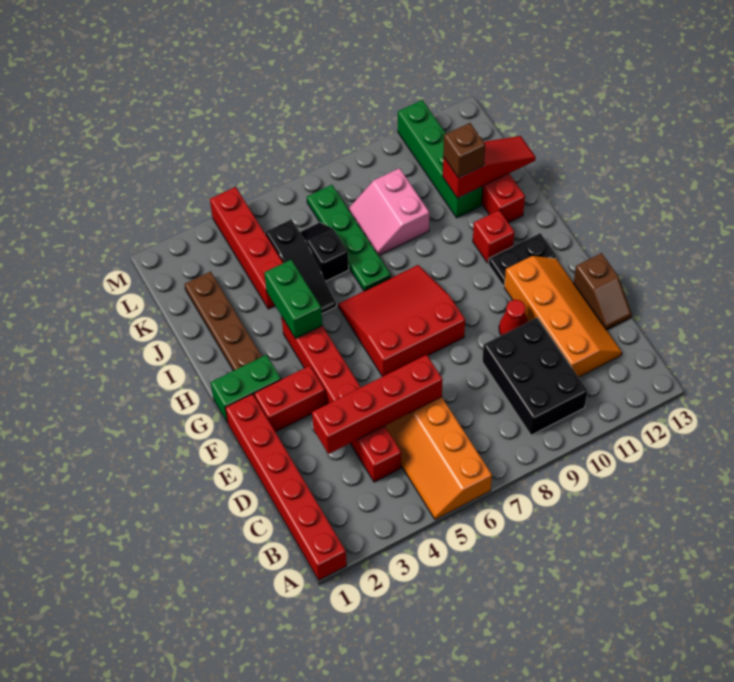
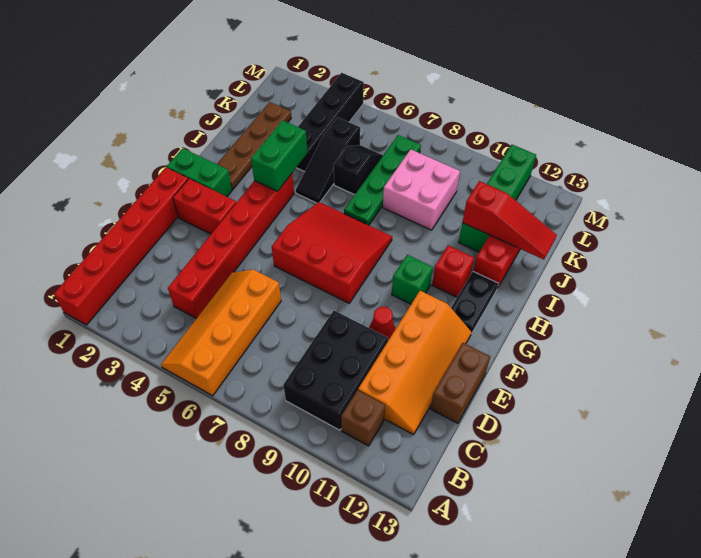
red 1x4 brick [312,355,443,454] -> none
brown 1x2 slope [574,253,632,330] -> brown 1x2 brick [430,343,490,423]
none -> green 1x1 brick [392,255,433,304]
black 1x2 plate [488,233,556,286] -> black 1x2 plate turned to [451,272,499,334]
red 1x4 brick [210,187,283,309] -> black 1x4 brick [296,73,364,172]
pink 2x2 slope [348,168,429,256] -> pink 2x2 brick [383,149,460,230]
brown 1x1 brick [443,123,485,178] -> brown 1x1 brick moved to [341,390,385,446]

